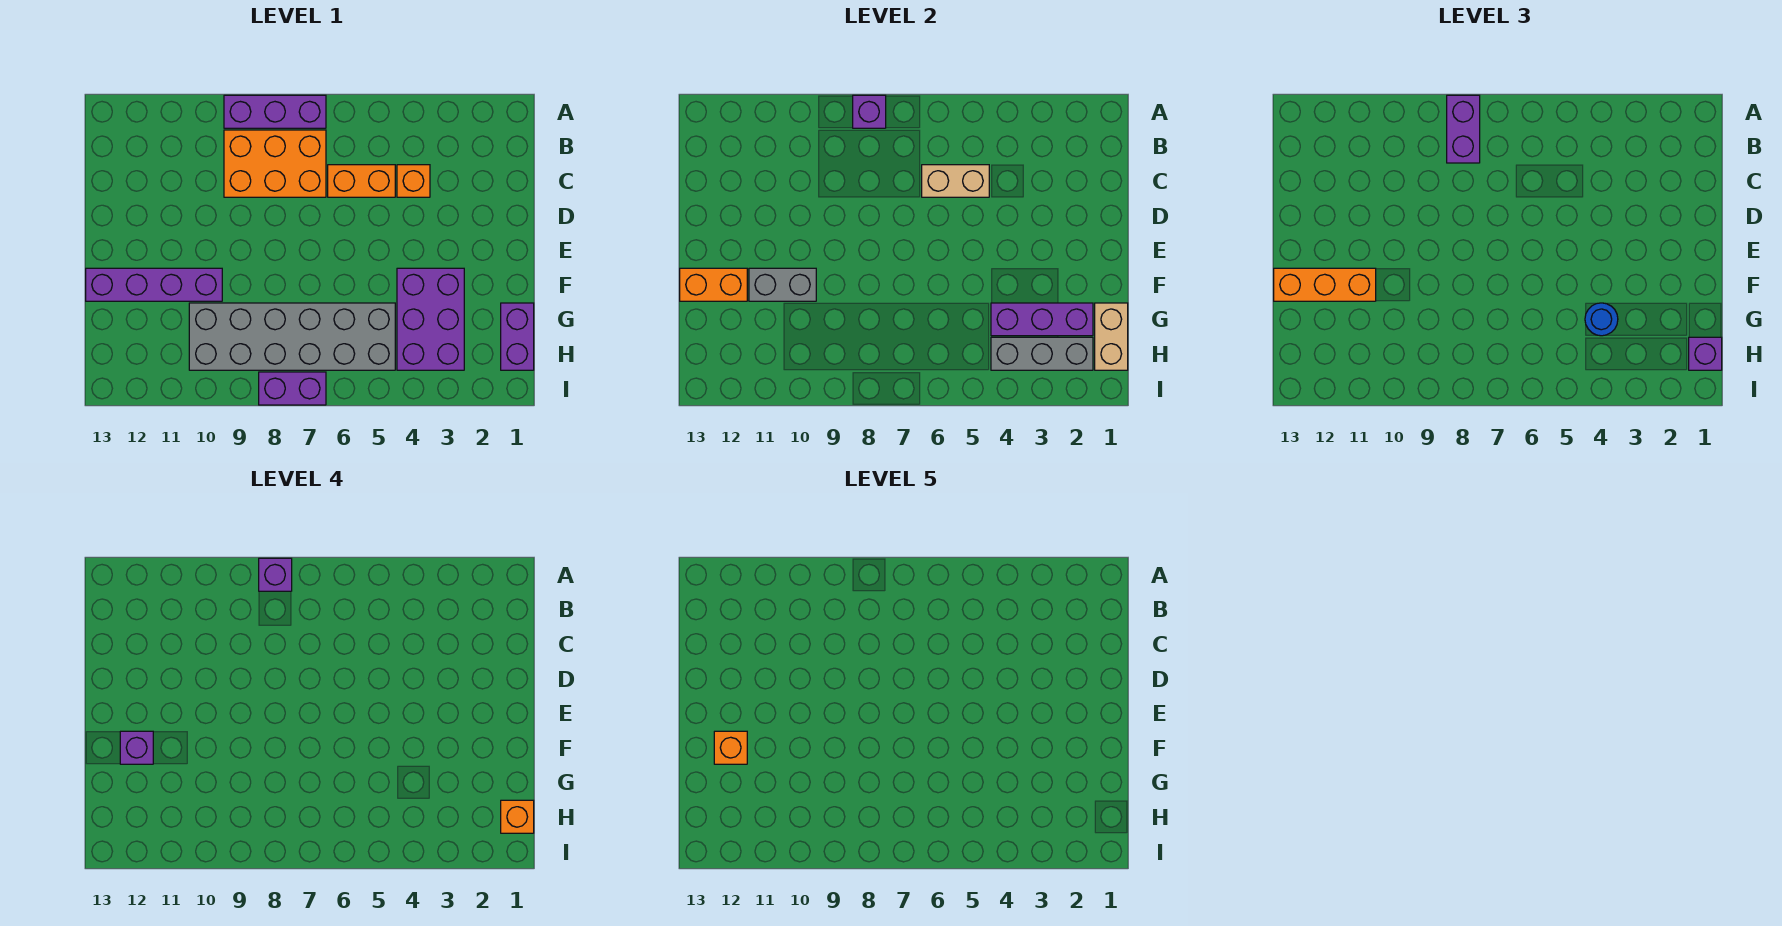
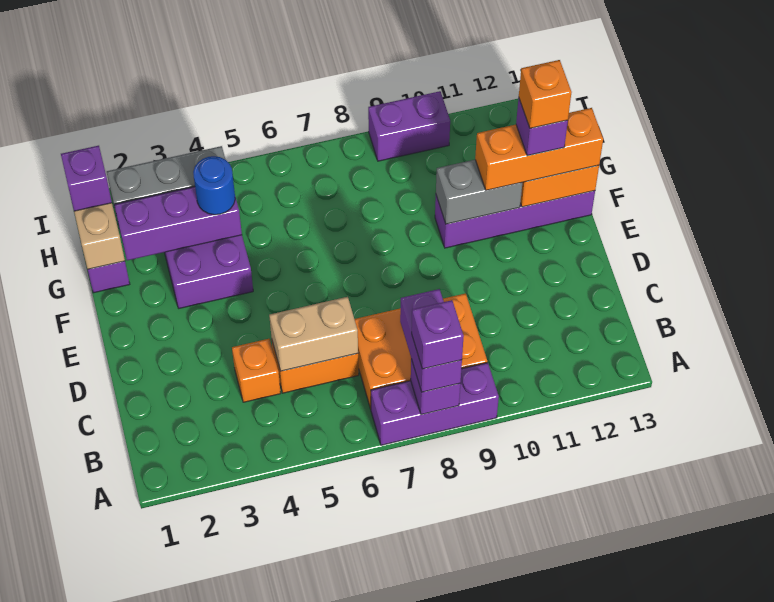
grey 2x6 brick [189,303,395,370] -> none
orange 1x1 brick [501,800,534,833] -> none
purple 1x2 brick [259,372,326,405] -> purple 1x2 brick moved to [368,91,450,161]

